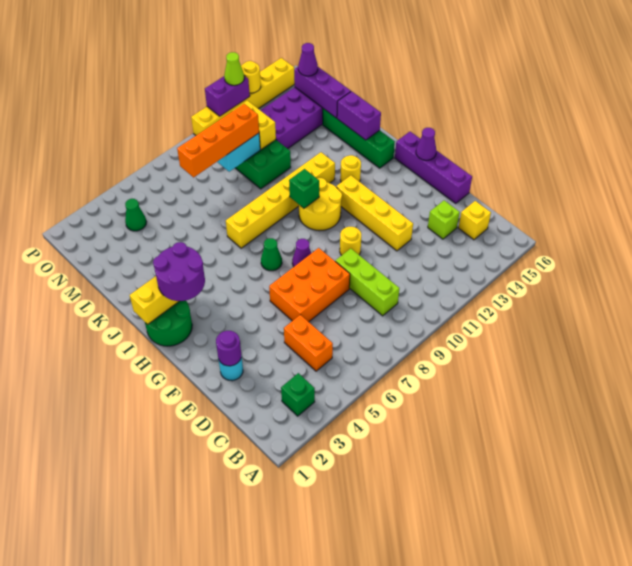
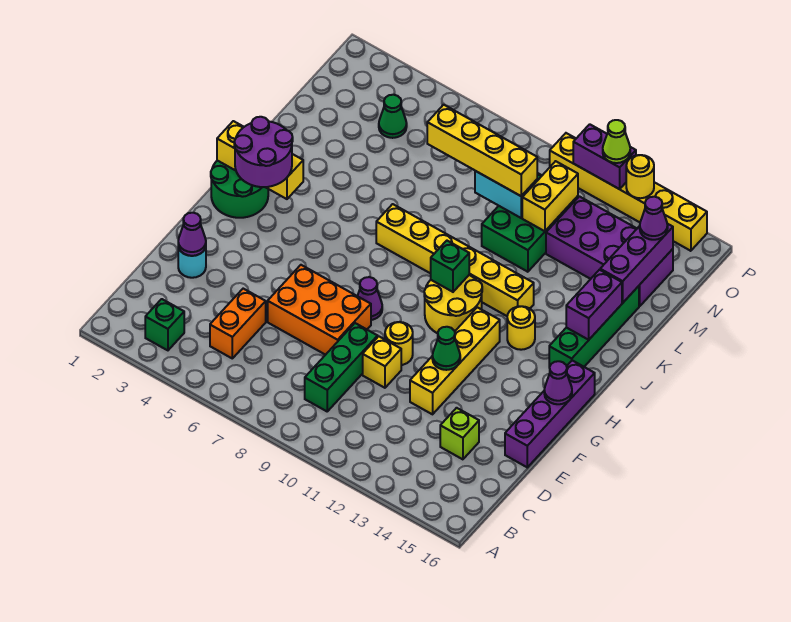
lime 1x3 brick [335,249,399,316] -> green 1x3 brick [305,323,378,411]
yellow 1x1 brick [458,201,491,240] -> yellow 1x1 brick moved to [363,336,401,388]
purple 1x1 round brick [216,331,241,366] -> purple 1x1 cone [178,213,206,256]
green 1x1 cone [261,238,282,271] -> green 1x1 cone moved to [432,327,460,370]
orange 1x4 brick [177,104,259,177] -> yellow 1x4 brick [427,105,537,196]

